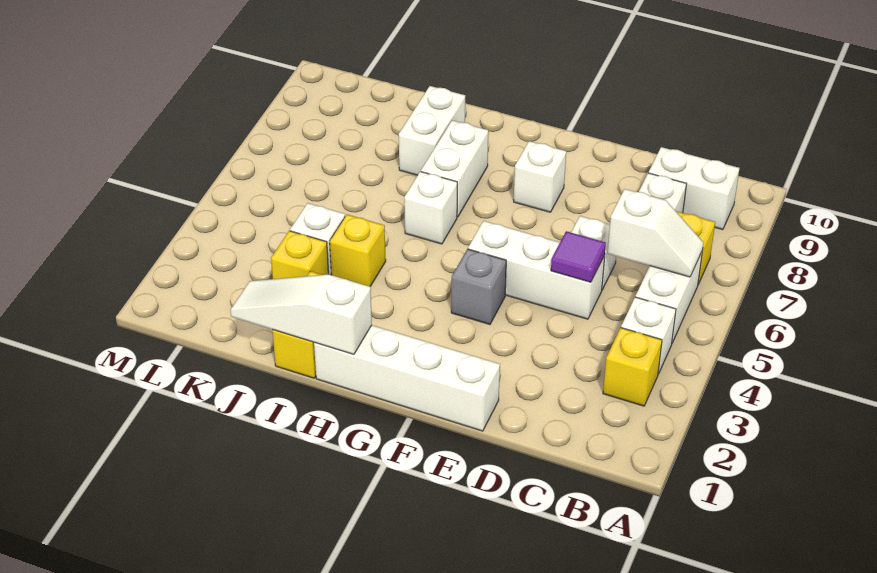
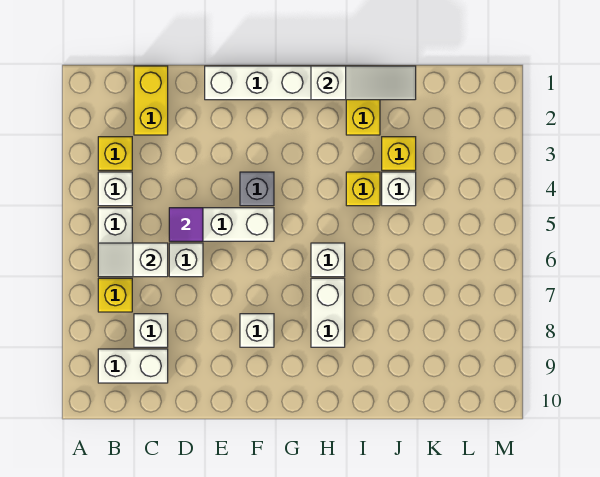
none -> yellow 1x2 brick [134,66,168,135]
white 1x2 brick [399,86,465,175] -> none

